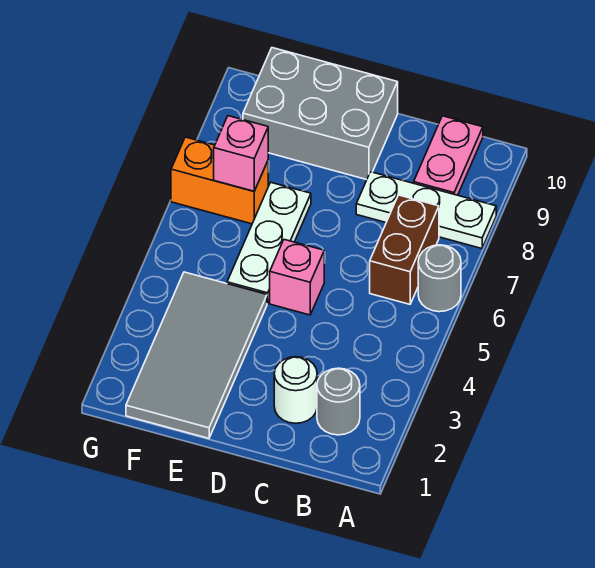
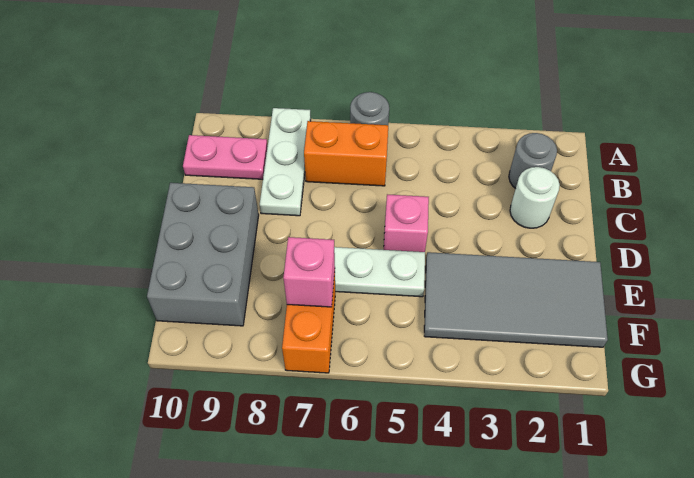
brown 1x2 brick [370,195,439,304] -> orange 1x2 brick [304,121,388,186]

